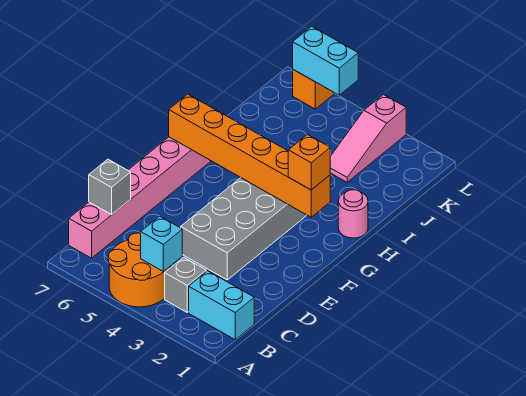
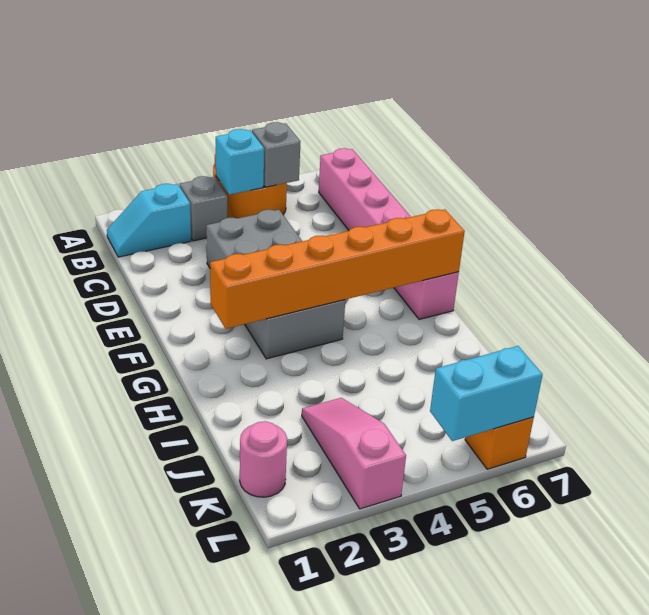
cyan 1x2 brick [189,271,254,340] -> cyan 1x2 slope [107,184,191,257]
grey 1x1 brick [89,159,131,215] -> grey 1x1 brick moved to [252,122,300,187]
orange 1x1 brick [288,135,330,190] -> none
pink 1x1 round brick [338,190,368,238] -> pink 1x1 round brick moved to [240,421,287,497]

